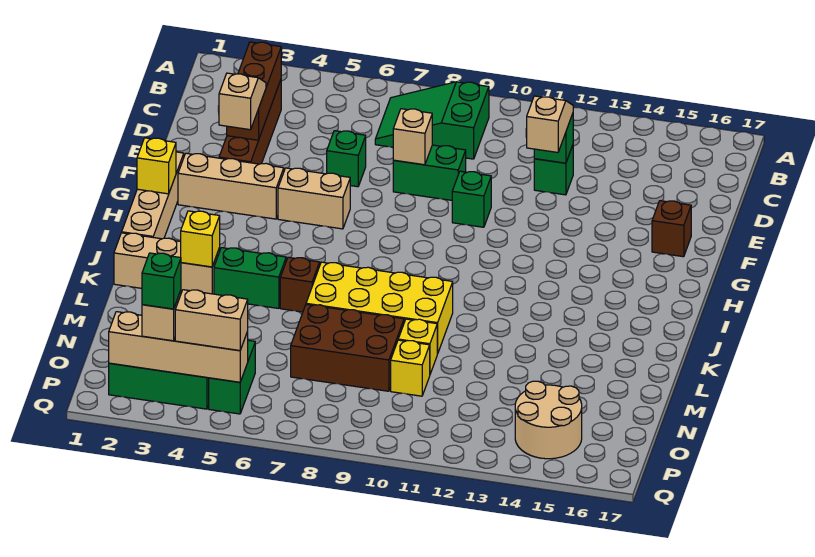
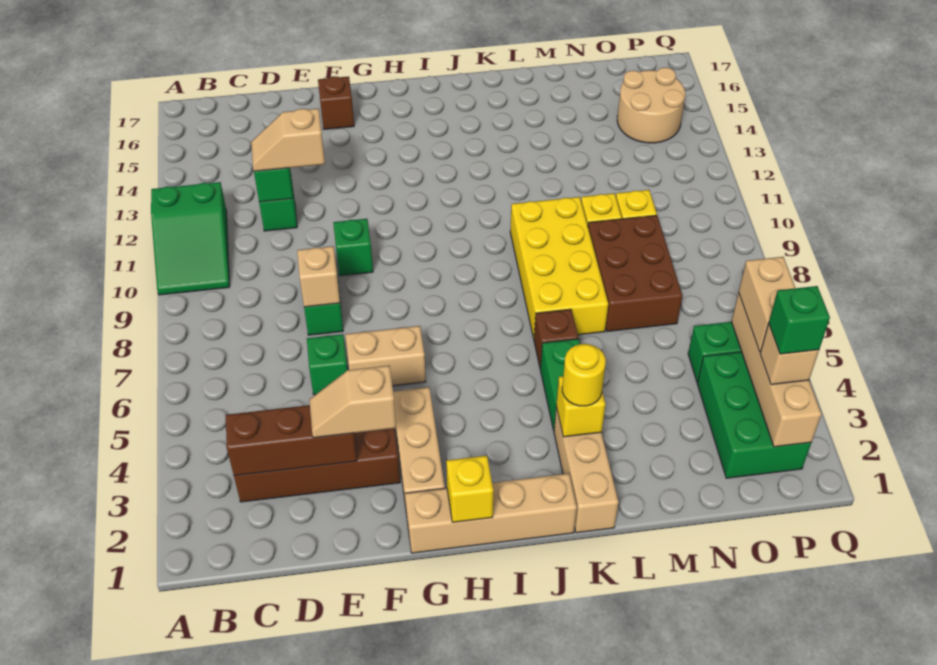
green 2x3 slope [375,82,489,159] -> green 2x3 slope moved to [151,182,230,295]
tan 1x2 brick [278,168,350,229] -> tan 1x2 brick turned to [345,326,426,386]
none -> yellow 1x1 round brick [562,344,606,406]

